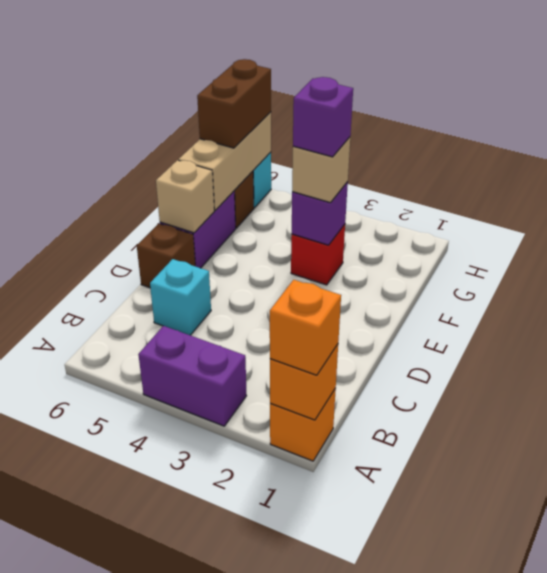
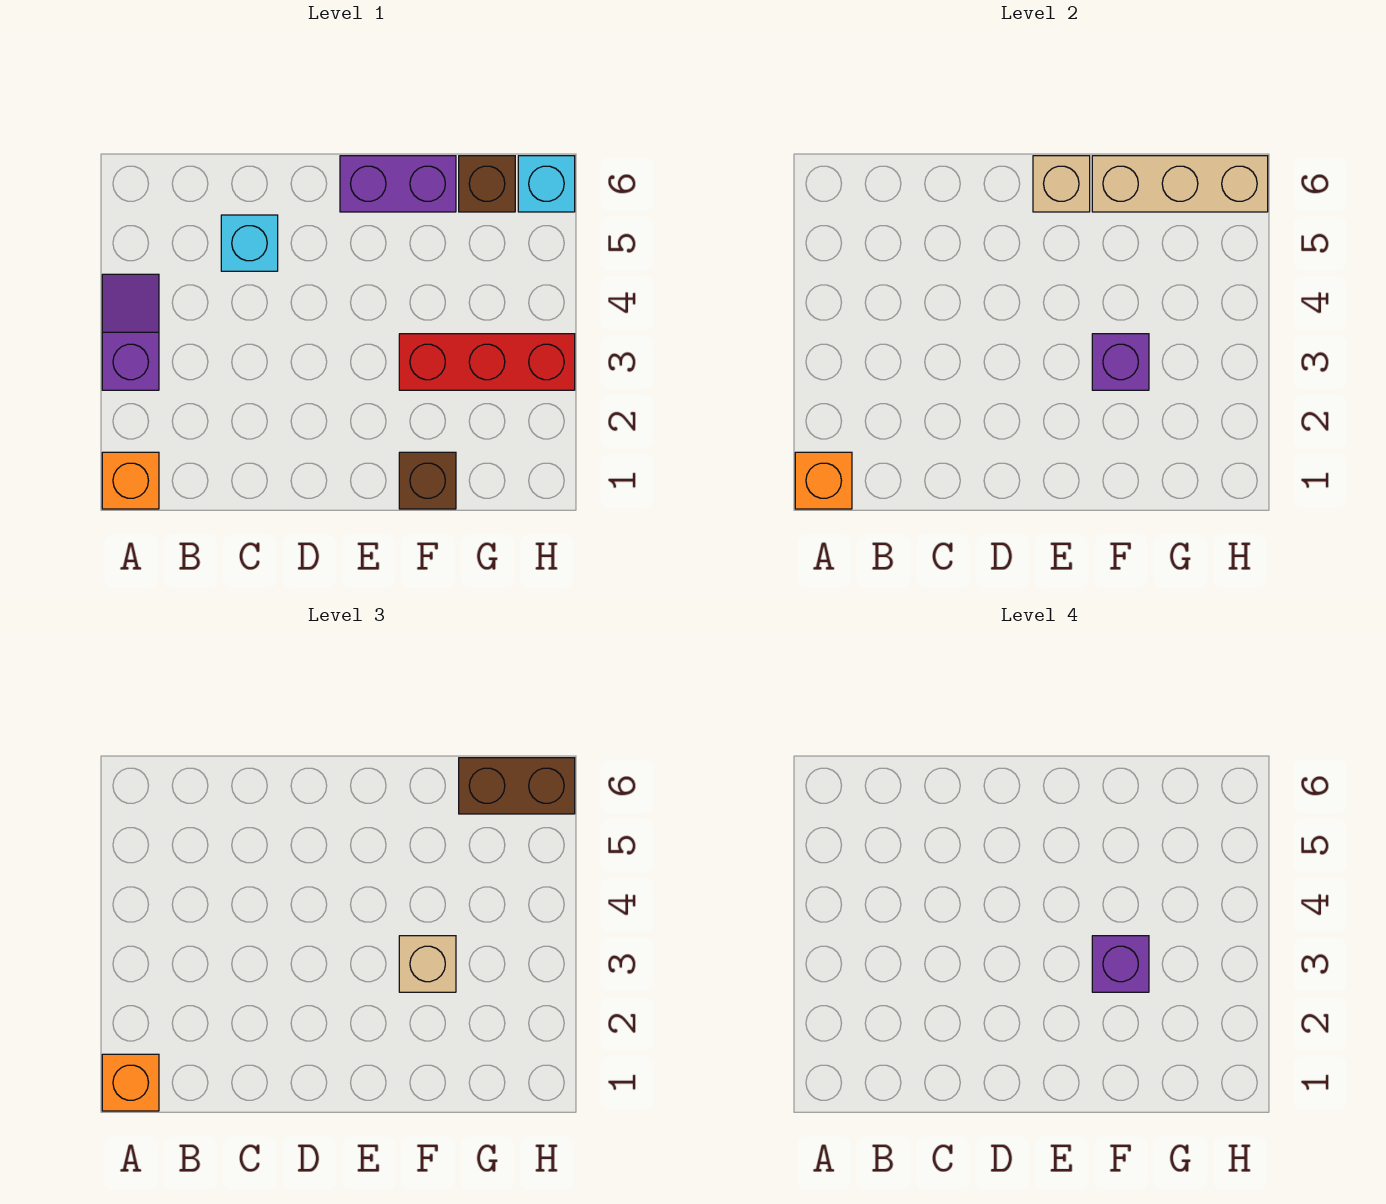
purple 1x2 brick [138,326,246,426] -> purple 1x2 slope [102,274,159,390]
brown 1x1 brick [137,224,195,288] -> brown 1x1 brick moved to [399,452,456,509]
red 1x1 brick [291,224,345,285] -> red 1x3 brick [399,334,575,390]

